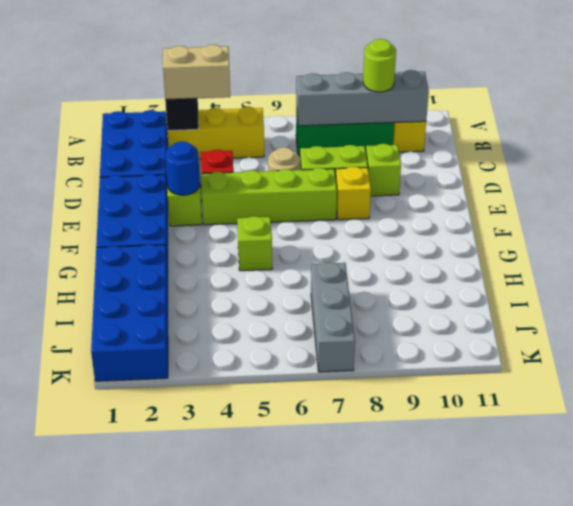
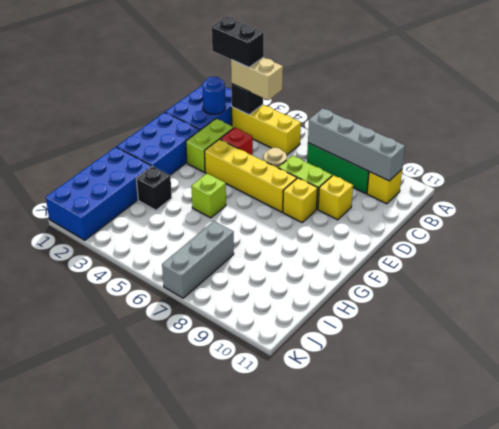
none -> black 1x2 brick [212,17,264,67]
lime 1x1 round brick [363,39,396,92] -> none
lime 1x1 brick [366,144,401,196] -> yellow 1x1 brick [318,175,353,220]
blue 1x1 round brick [165,141,200,195] -> blue 1x1 round brick moved to [202,77,226,114]
lime 1x4 brick [201,168,337,225] -> yellow 1x4 brick [205,139,297,212]
none -> black 1x1 brick [136,166,172,210]

